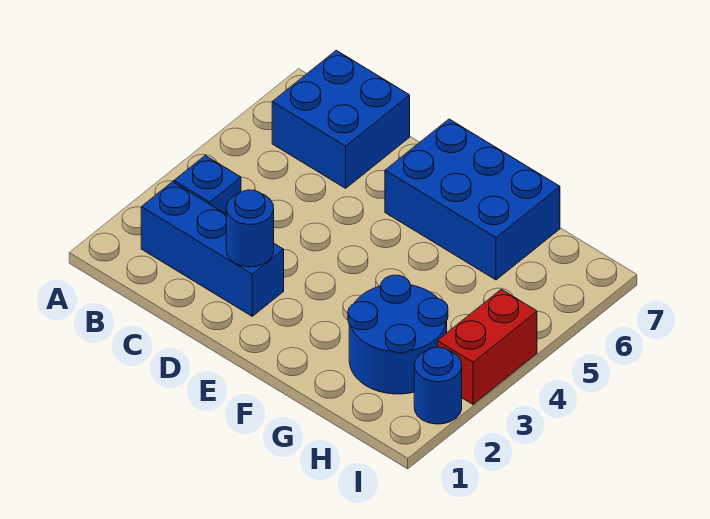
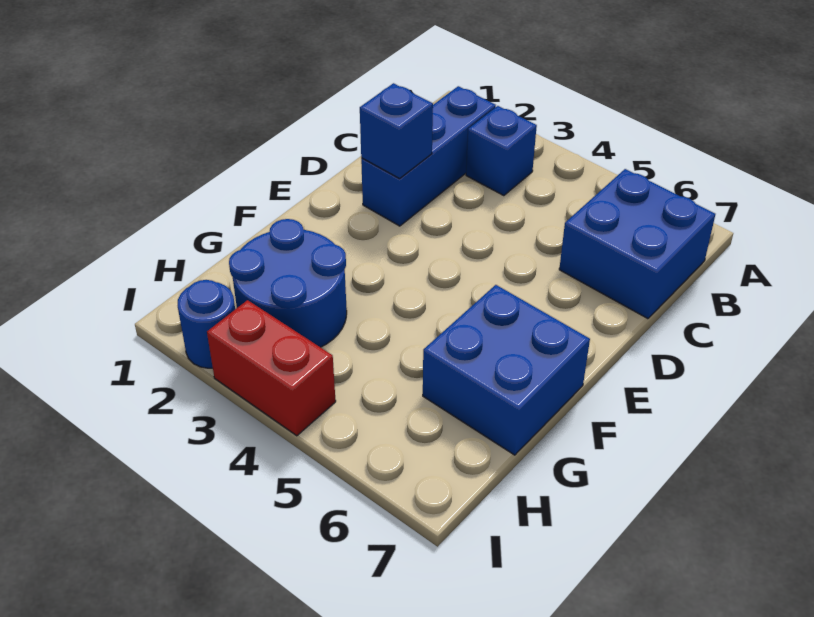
blue 1x1 round brick [226,190,274,267] -> blue 1x1 brick [360,83,433,179]
blue 2x3 brick [385,119,560,280] -> blue 2x2 brick [423,285,590,455]

